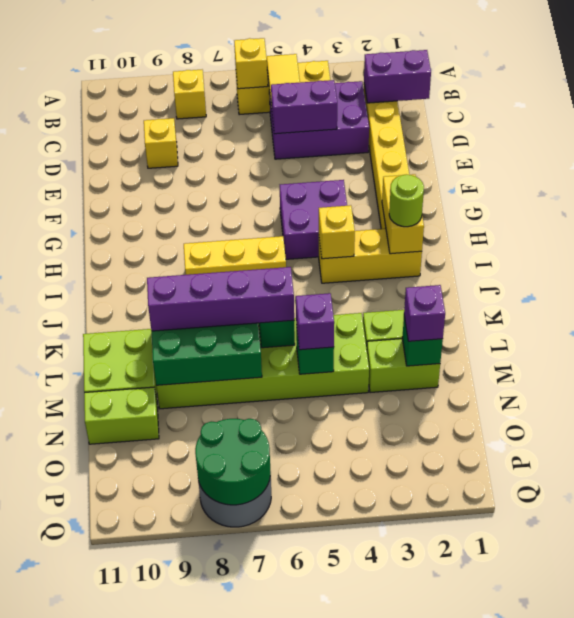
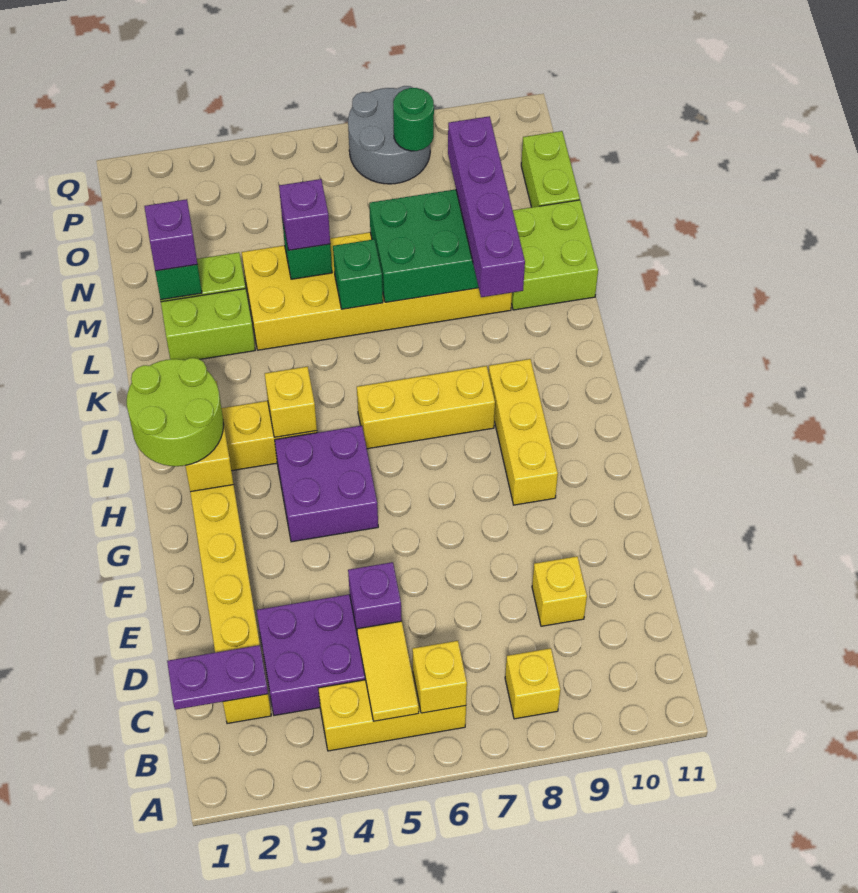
purple 1x2 brick [364,50,431,103] -> purple 1x2 plate [167,645,268,710]
purple 1x2 brick [271,80,337,134] -> purple 1x1 brick [348,562,402,631]
none -> yellow 1x3 brick [489,359,558,505]
lime 1x1 round brick [389,175,424,227] -> lime 2x2 round brick [127,358,224,466]
lime 2x6 brick [156,313,369,409] -> yellow 2x6 brick [242,232,512,350]
purple 1x4 brick [147,267,294,331] -> purple 1x4 brick turned to [448,116,525,297]
lime 1x2 brick [84,387,159,444] -> lime 1x2 brick turned to [521,131,580,207]
green 2x2 round brick [195,419,270,505] -> green 1x1 round brick [393,88,434,151]

